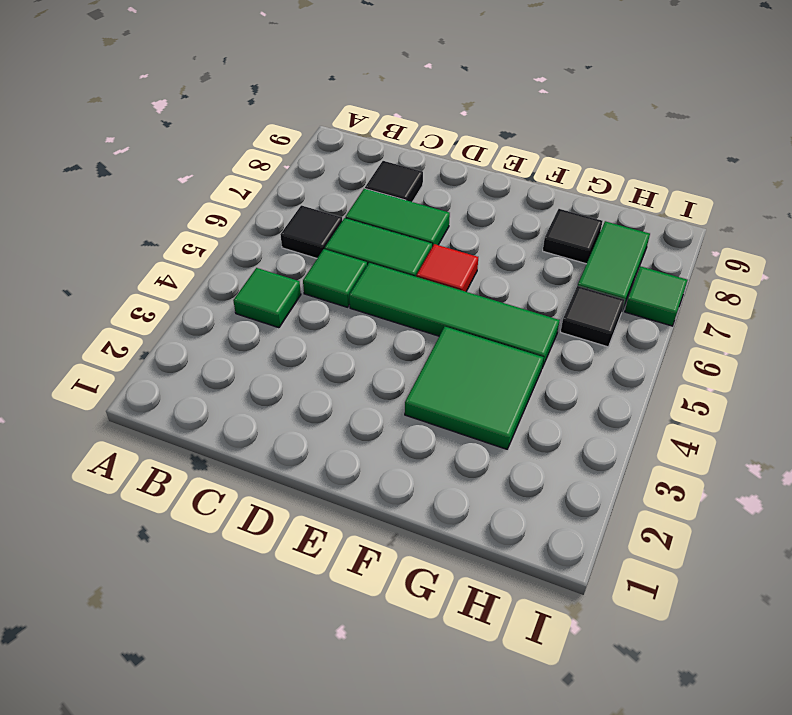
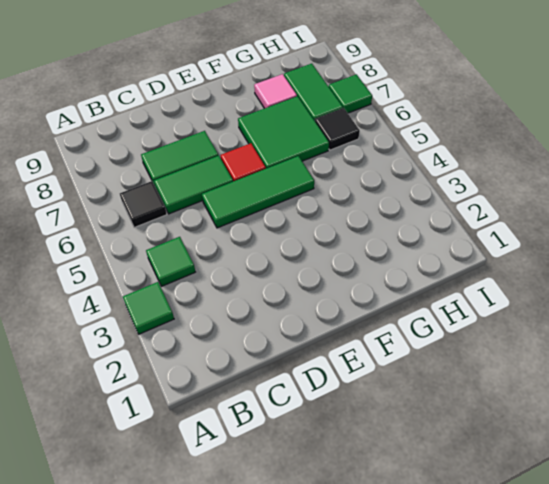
green 1x1 tile [303,249,367,307] -> green 1x1 tile moved to [123,282,174,334]
black 1x1 tile [365,161,423,202] -> none
green 1x4 tile [349,263,560,368] -> green 1x3 tile [202,156,314,228]
green 2x2 tile [405,327,543,449] -> green 2x2 tile moved to [238,96,329,168]
black 1x1 tile [543,209,602,264] -> pink 1x1 tile [254,74,297,108]

